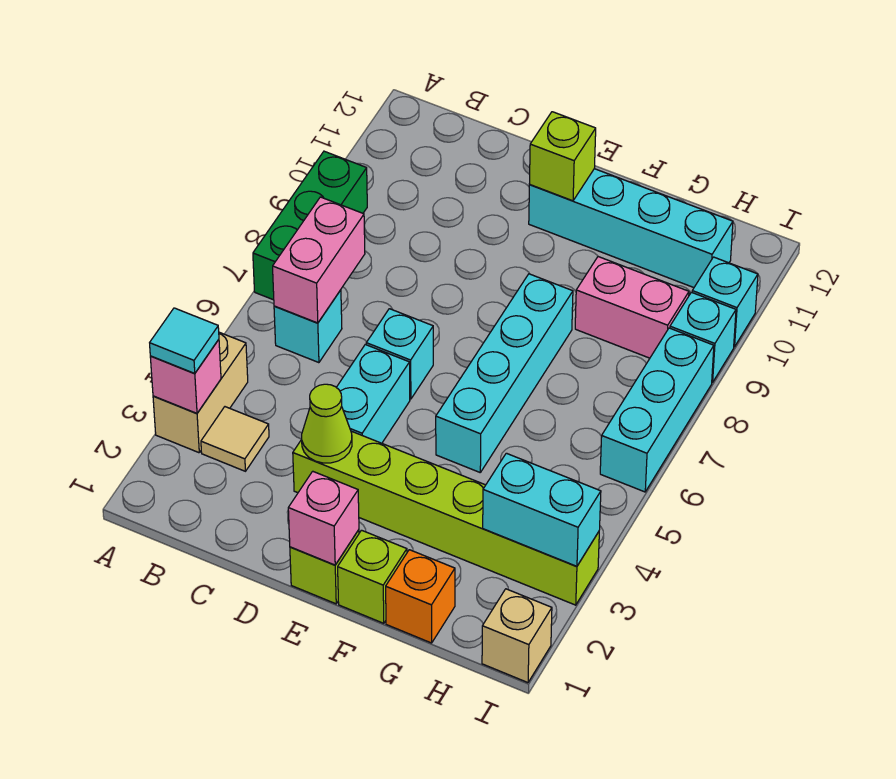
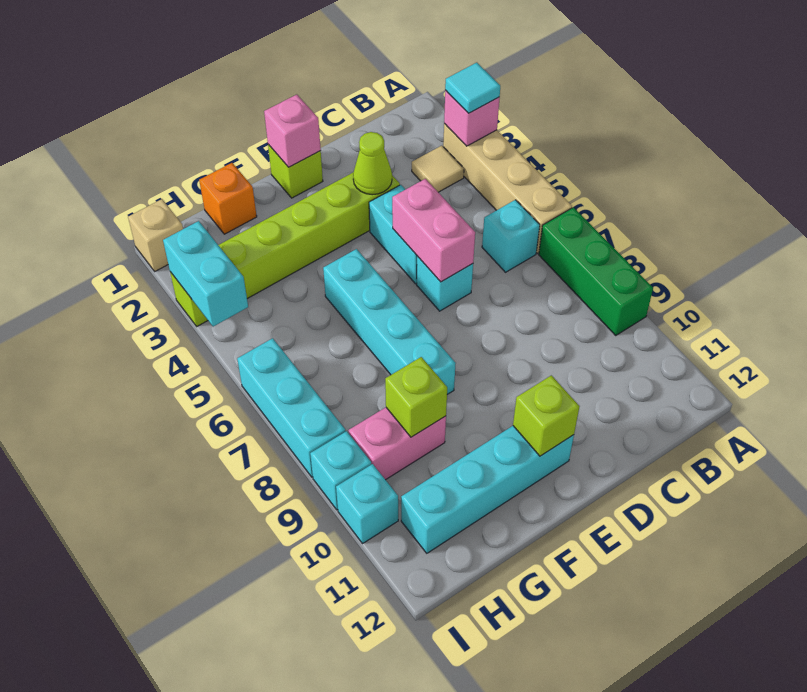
tan 1x2 brick [153,332,248,453] -> tan 1x4 brick [443,124,572,253]
pink 1x2 brick [273,197,365,323] -> pink 1x2 brick moved to [392,179,475,282]
lime 1x1 brick [338,530,407,623] -> lime 1x1 brick moved to [385,357,447,437]
cyan 1x2 brick [483,453,601,566] -> cyan 1x2 brick turned to [163,221,248,327]

